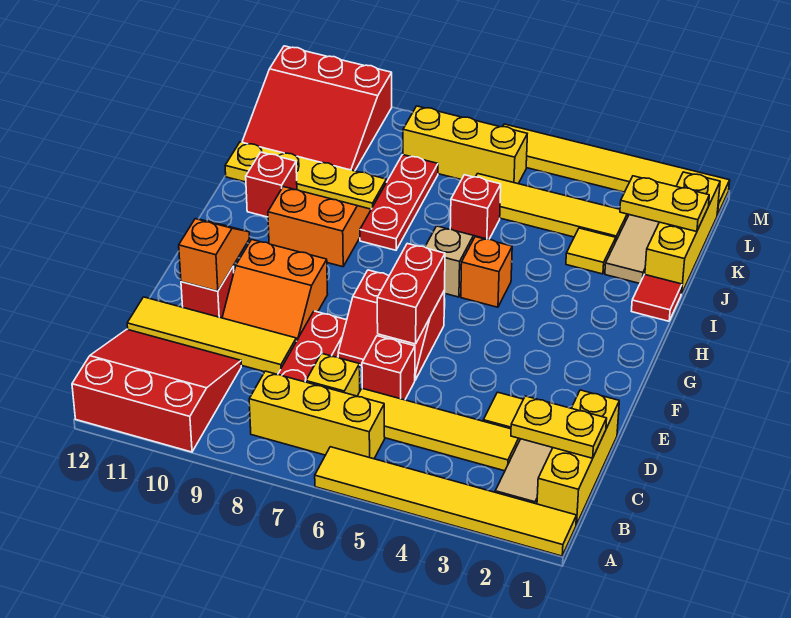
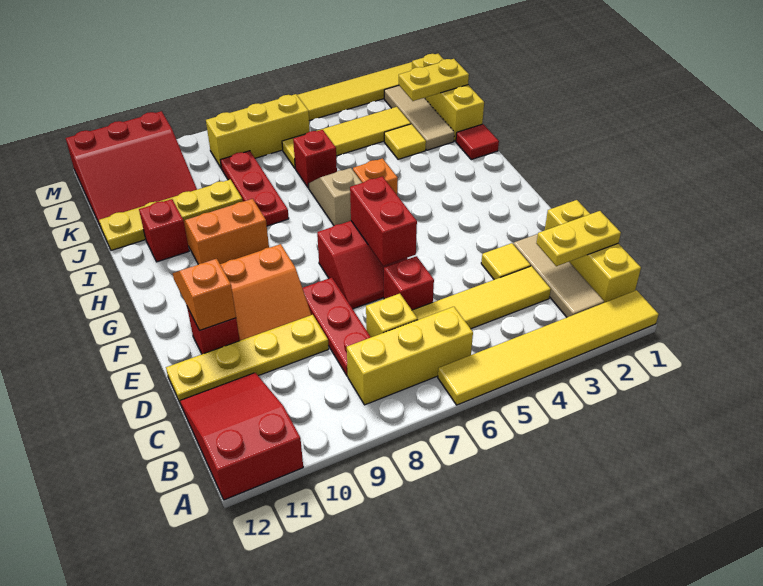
red 3x3 slope [72,329,241,452] -> red 2x3 slope [180,373,303,500]
yellow 1x4 tile [127,297,296,374] -> yellow 1x4 plate [166,315,329,402]

